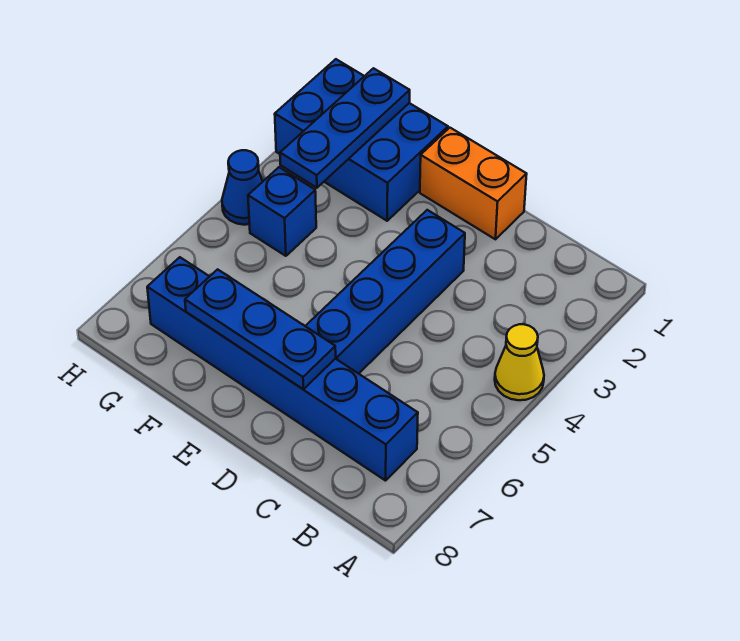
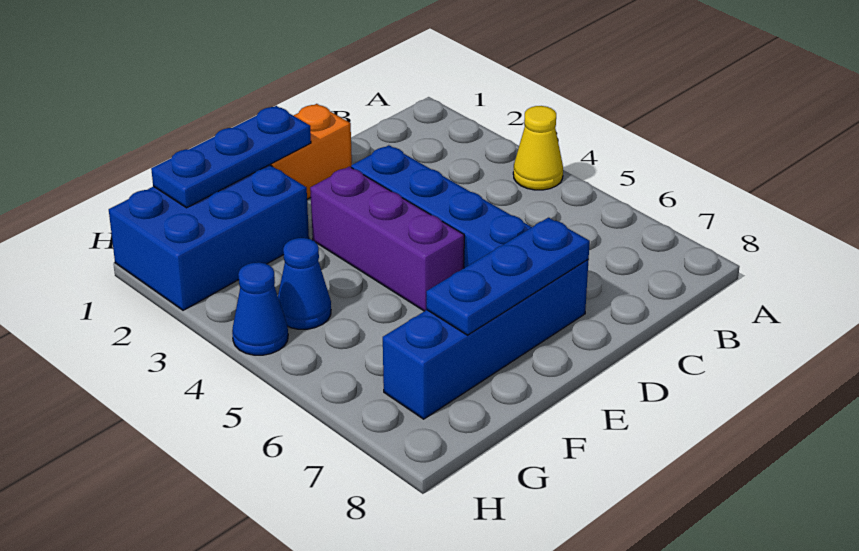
blue 1x6 brick [147,257,418,481] -> blue 1x4 brick [383,260,589,419]
none -> purple 1x3 brick [310,167,464,311]
blue 1x3 plate [280,68,410,188] -> blue 1x3 plate turned to [151,106,311,208]
blue 1x1 brick [248,167,316,256] -> blue 1x1 cone [278,238,331,329]

